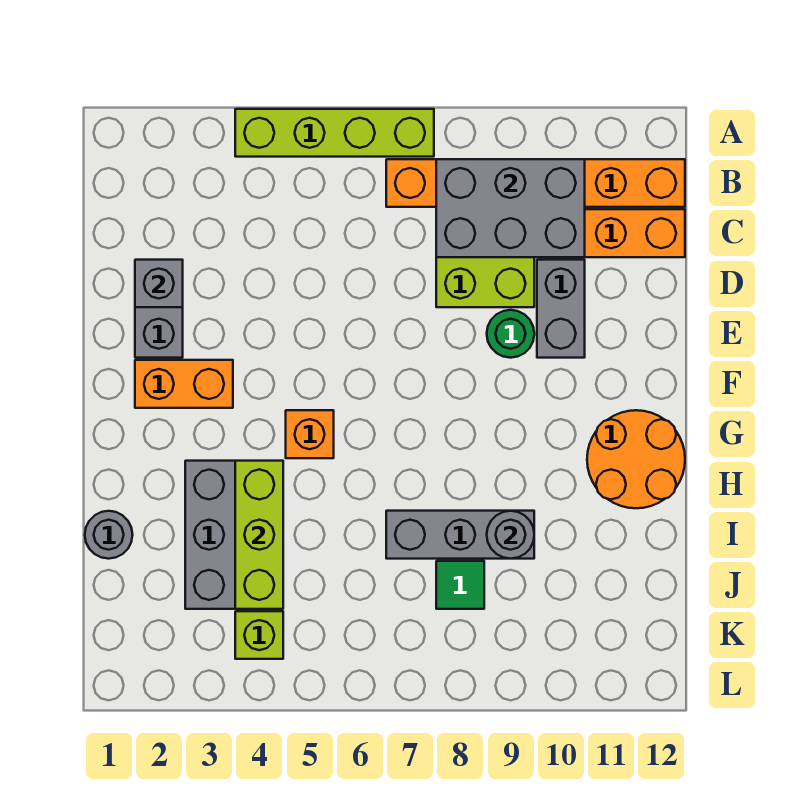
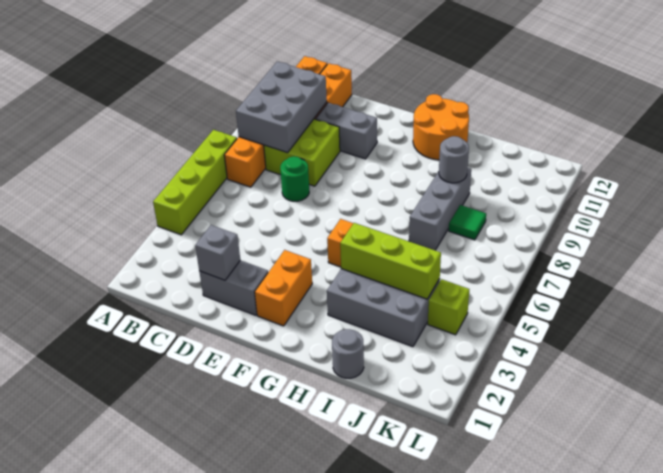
green 1x1 round brick [487,310,534,358] -> green 1x1 round brick moved to [280,156,309,201]

